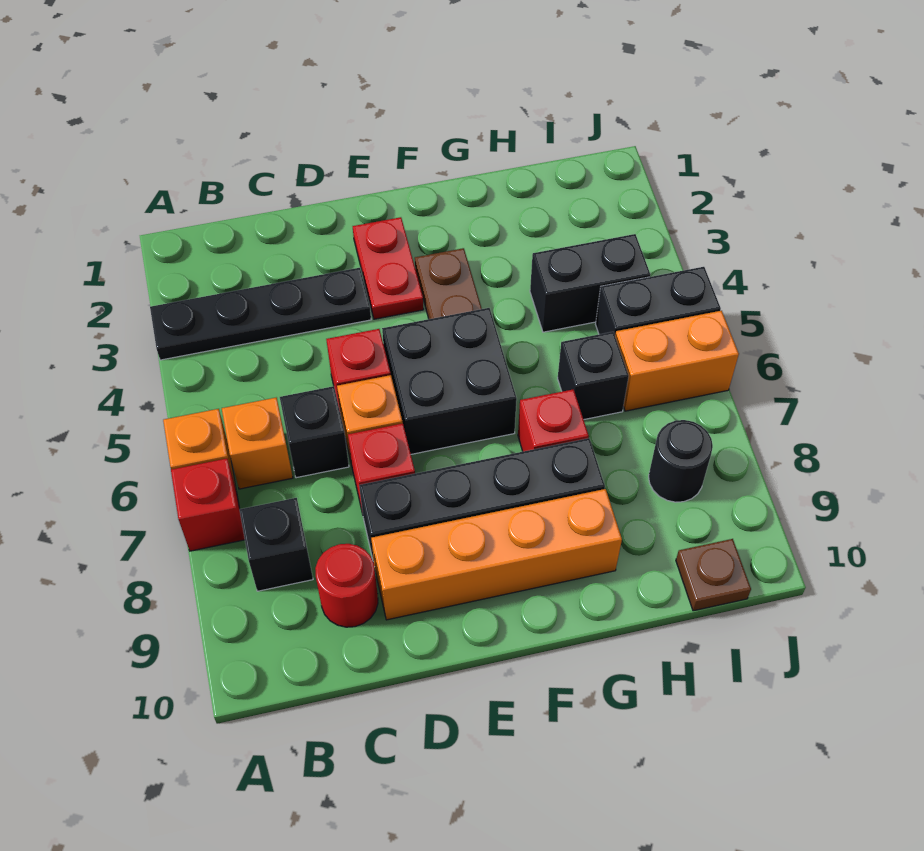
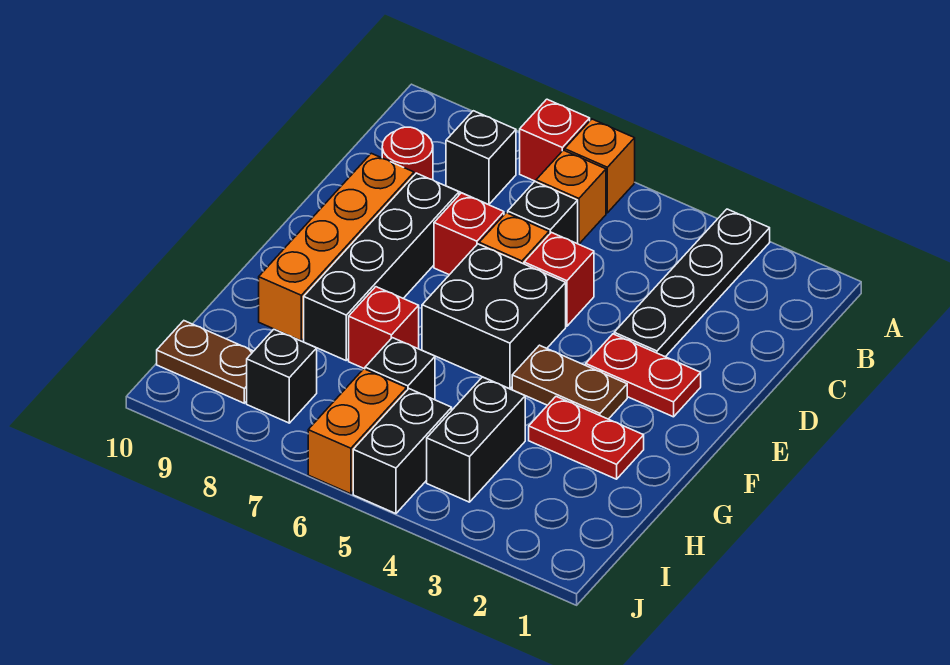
none -> red 1x2 plate [529,397,644,479]
black 1x1 round brick [649,420,713,502] -> black 1x1 brick [247,329,317,423]
brown 1x1 plate [676,539,751,611] -> brown 1x2 plate [157,321,253,403]

